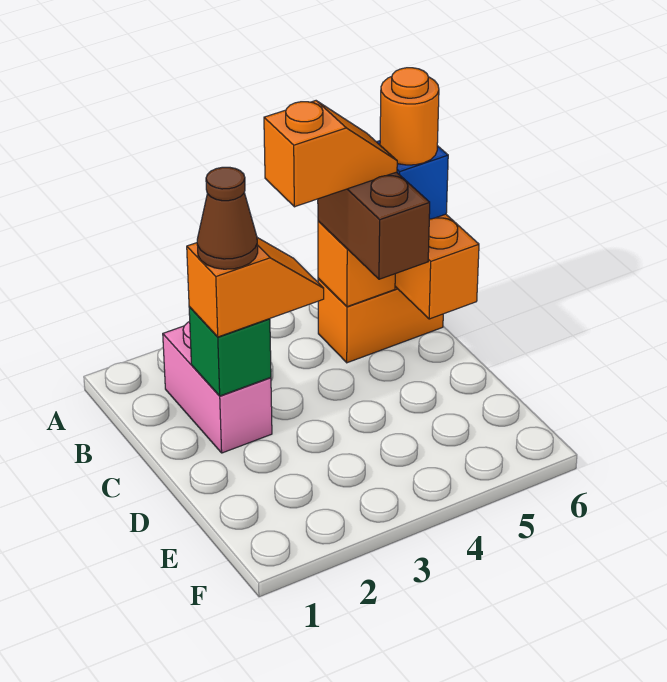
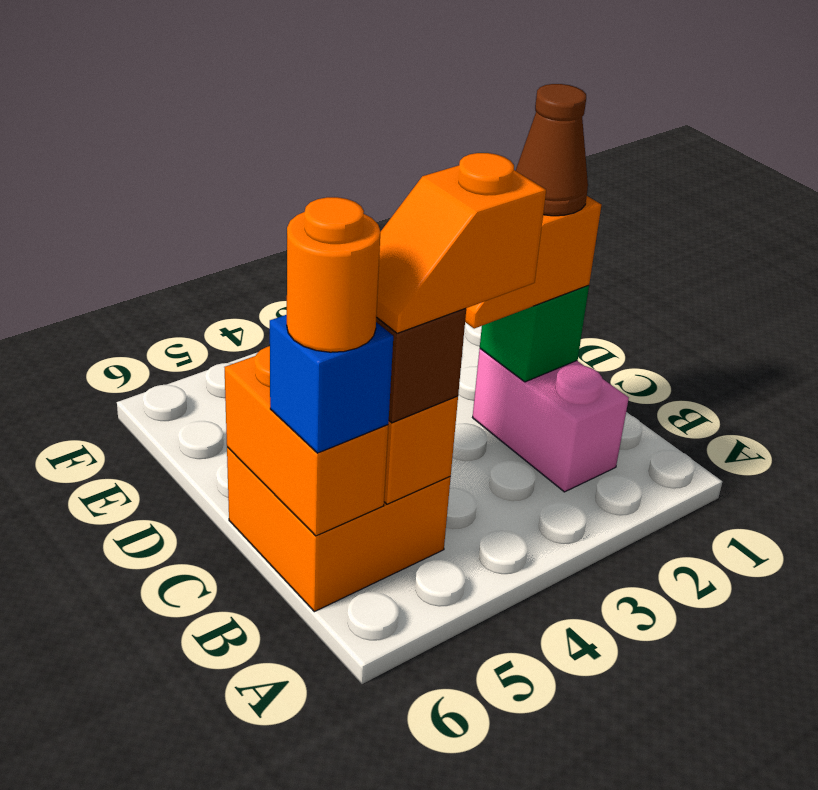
orange 1x2 brick [318,278,443,363] -> orange 2x2 brick [227,447,451,612]

